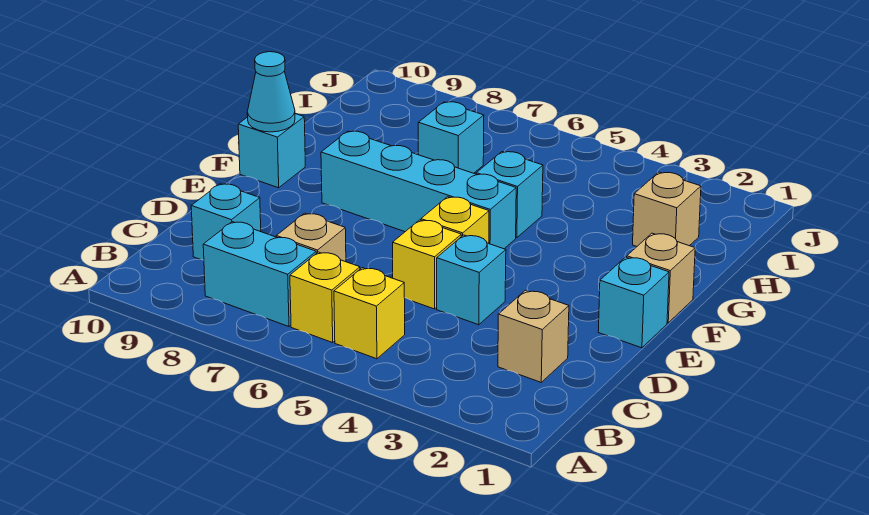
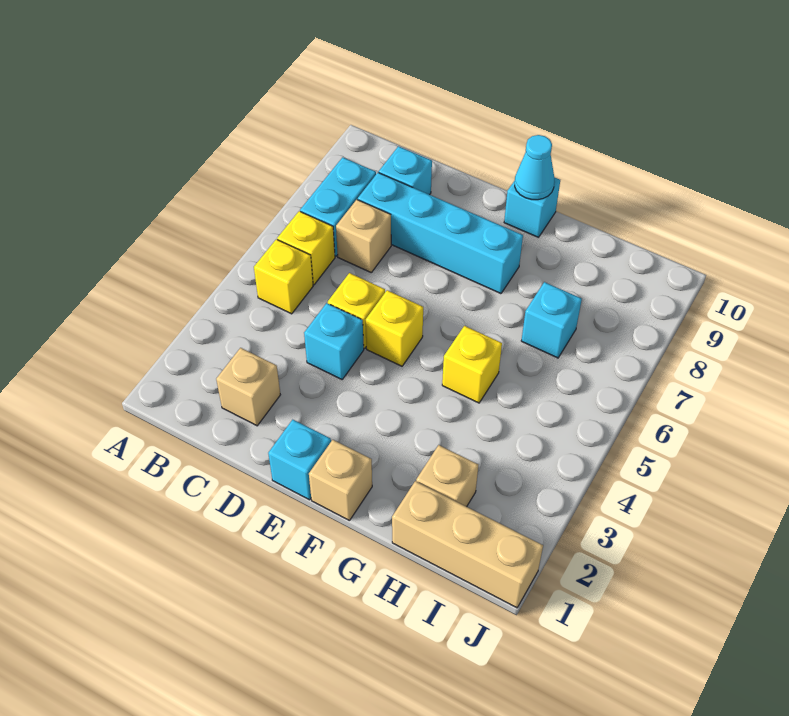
cyan 1x4 brick [321,131,516,249] -> cyan 1x4 brick turned to [358,173,523,294]
cyan 1x1 brick [476,152,543,238] -> yellow 1x1 brick [442,326,502,403]
none -> tan 1x3 brick [392,481,543,608]

